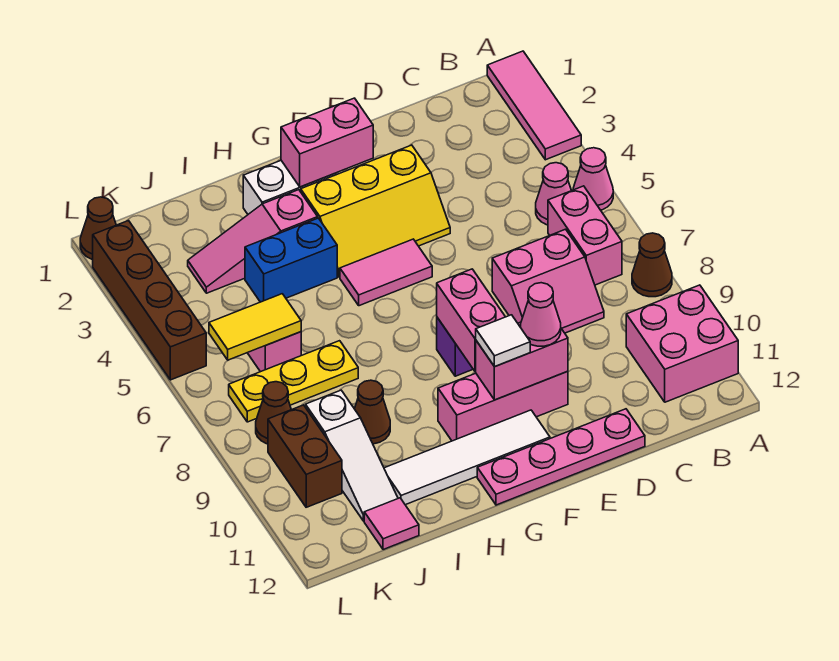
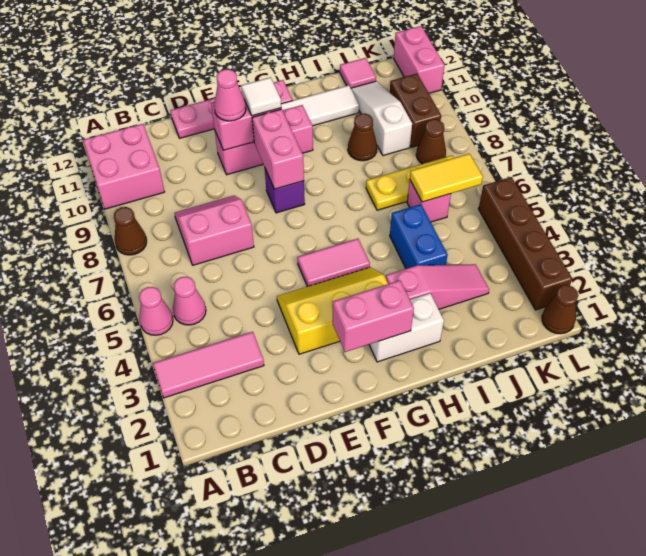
pink 1x3 tile [487,51,581,160] -> pink 1x3 tile turned to [153,332,264,398]
pink 1x2 brick [548,186,622,285] -> pink 1x2 brick moved to [394,26,445,93]
blue 1x2 brick [245,218,337,302] -> blue 1x2 brick turned to [390,204,448,269]

